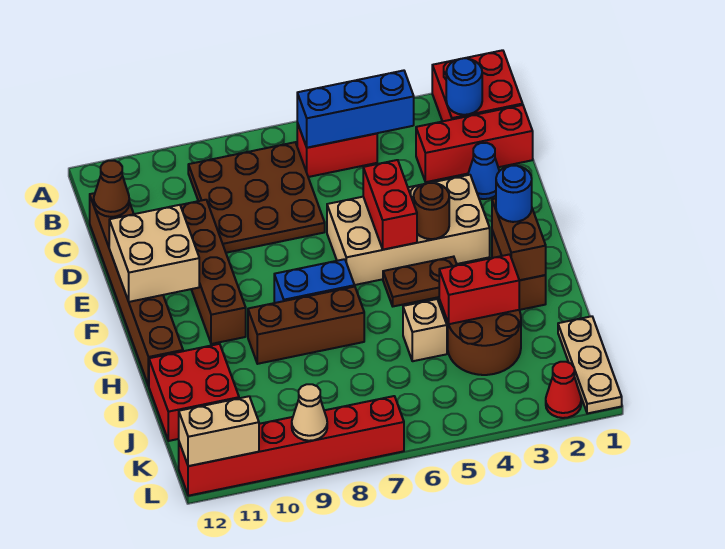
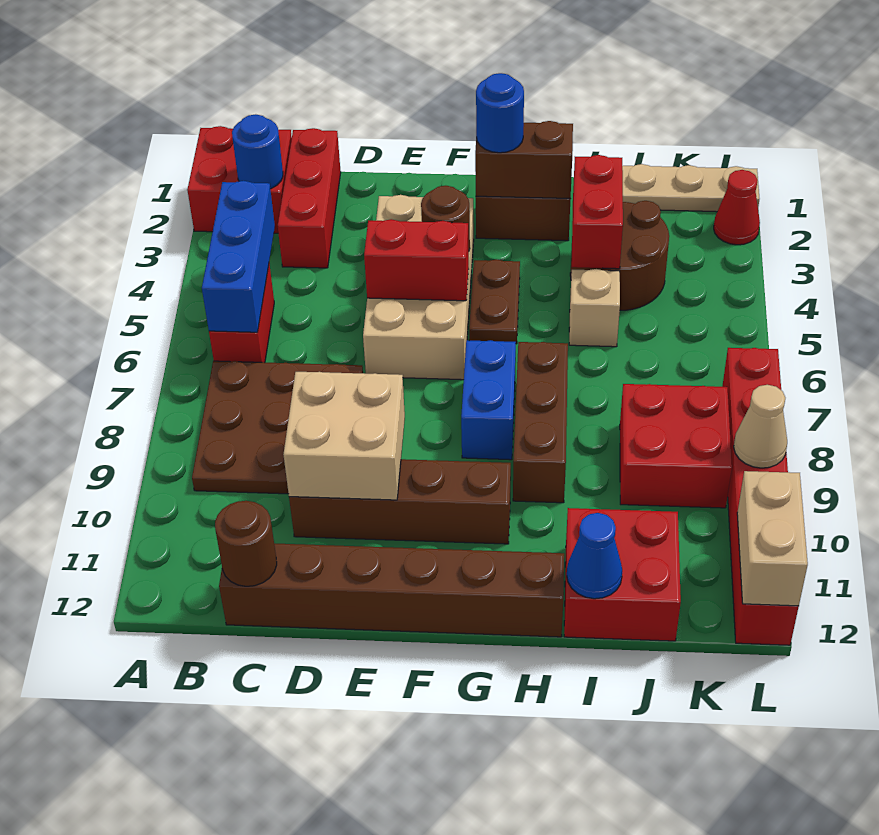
brown 1x1 cone [94,161,129,217] -> brown 1x1 round brick [215,501,277,586]
blue 1x1 cone [468,143,499,199] -> blue 1x1 cone moved to [567,513,622,599]
tan 2x2 brick [109,205,199,302] -> tan 2x2 brick moved to [283,372,405,500]
none -> red 2x2 brick [620,384,732,508]

